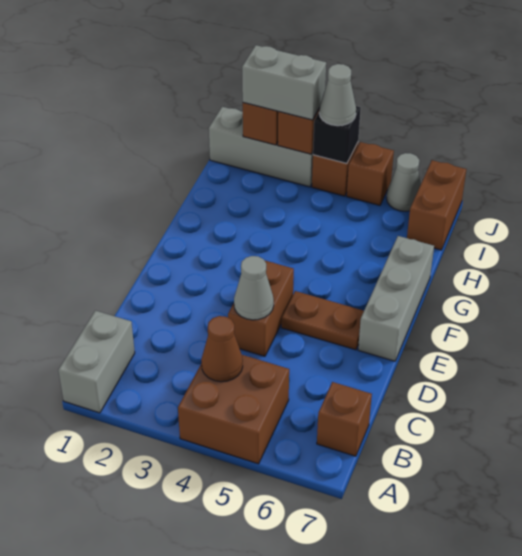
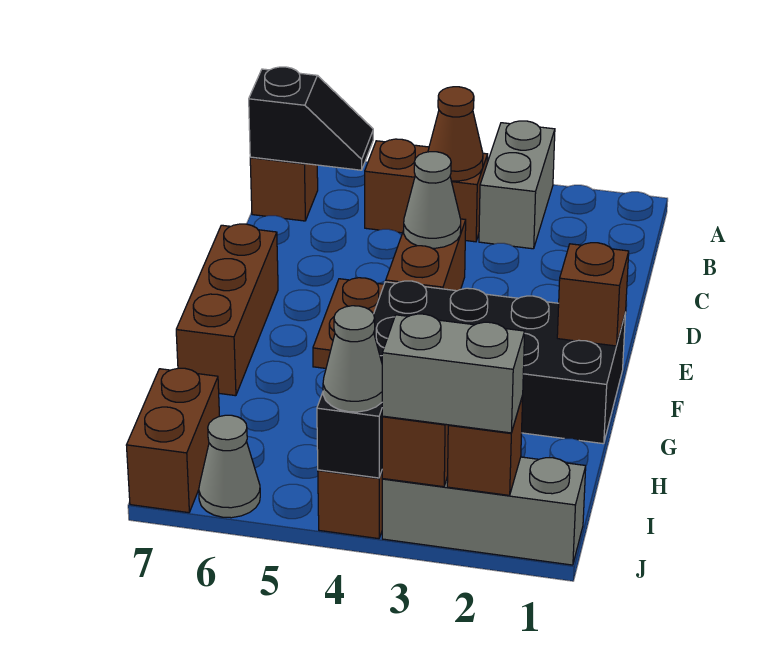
grey 1x2 brick [58,311,135,413] -> grey 1x2 brick moved to [479,121,555,249]
brown 2x2 brick [178,355,289,464] -> brown 1x2 brick [365,139,488,242]
none -> black 1x2 slope [249,67,373,170]
brown 1x2 plate [281,291,364,350] -> brown 1x2 plate turned to [313,278,384,368]
grey 1x3 brick [358,236,434,361] -> brown 1x3 brick [176,224,278,396]
none -> black 2x4 brick [374,281,626,444]
brown 1x1 brick [347,142,394,205] -> brown 1x1 brick moved to [557,243,629,346]

